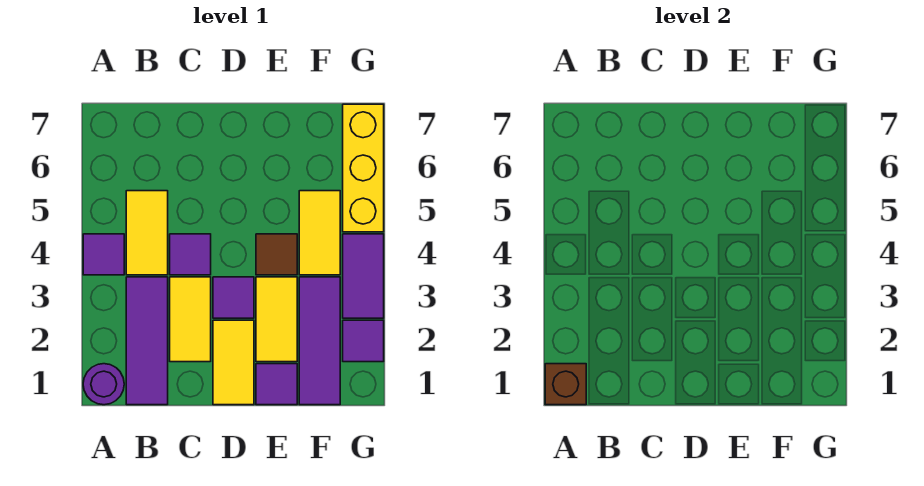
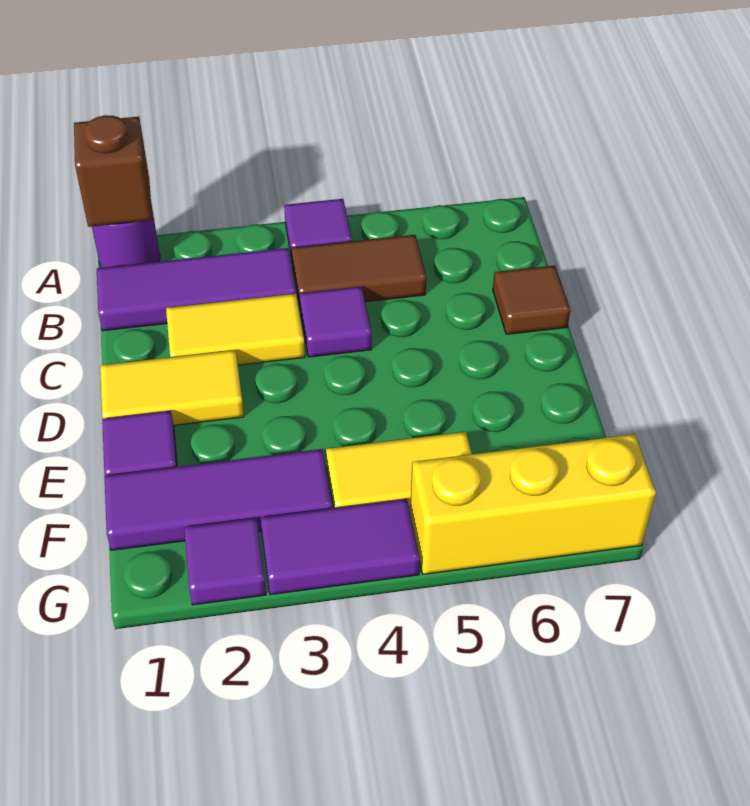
yellow 1x2 tile [126,191,168,275] -> brown 1x2 tile [292,235,426,306]
purple 1x1 tile [213,277,254,318] -> none
yellow 1x2 tile [256,277,297,362] -> none
brown 1x1 tile [256,234,297,275] -> brown 1x1 tile moved to [493,265,570,334]

